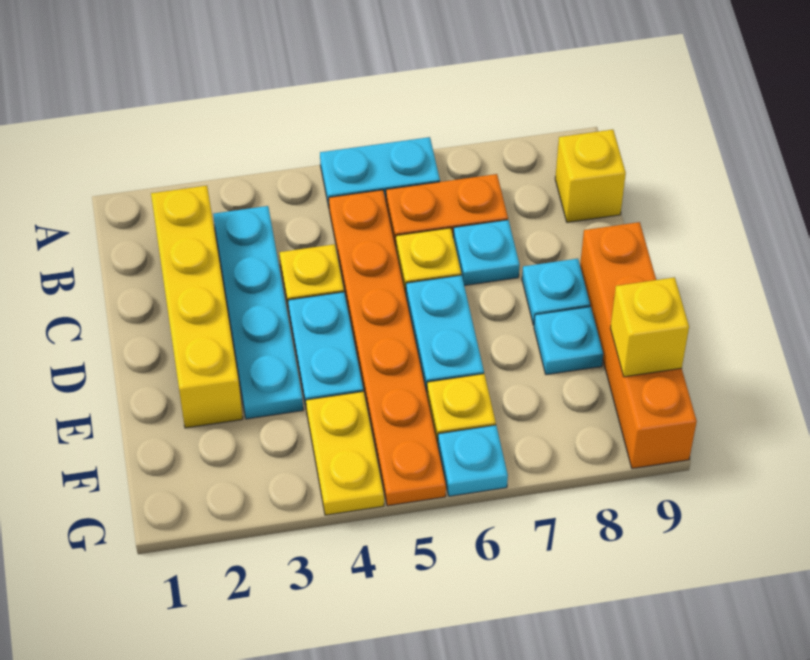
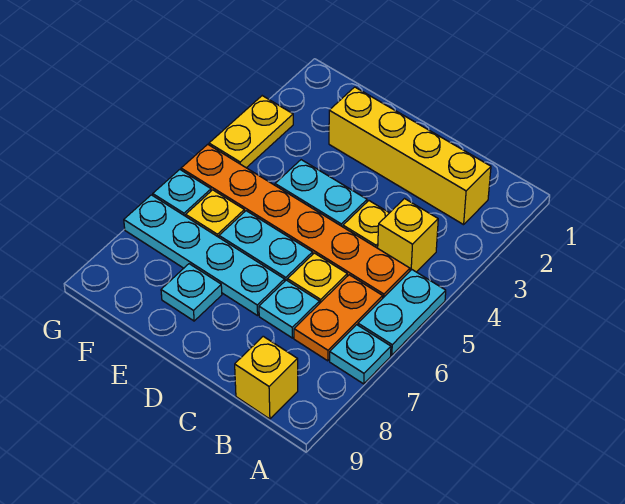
cyan 1x4 plate [213,206,303,419] -> cyan 1x4 plate moved to [124,195,285,316]
cyan 1x1 plate [522,259,590,325] -> cyan 1x1 plate moved to [330,325,391,384]
orange 1x4 brick [580,222,697,469] -> none
yellow 1x2 plate [306,392,384,515] -> yellow 1x2 plate turned to [209,96,293,168]
yellow 1x1 brick [610,277,689,377] -> yellow 1x1 brick moved to [378,199,438,272]

